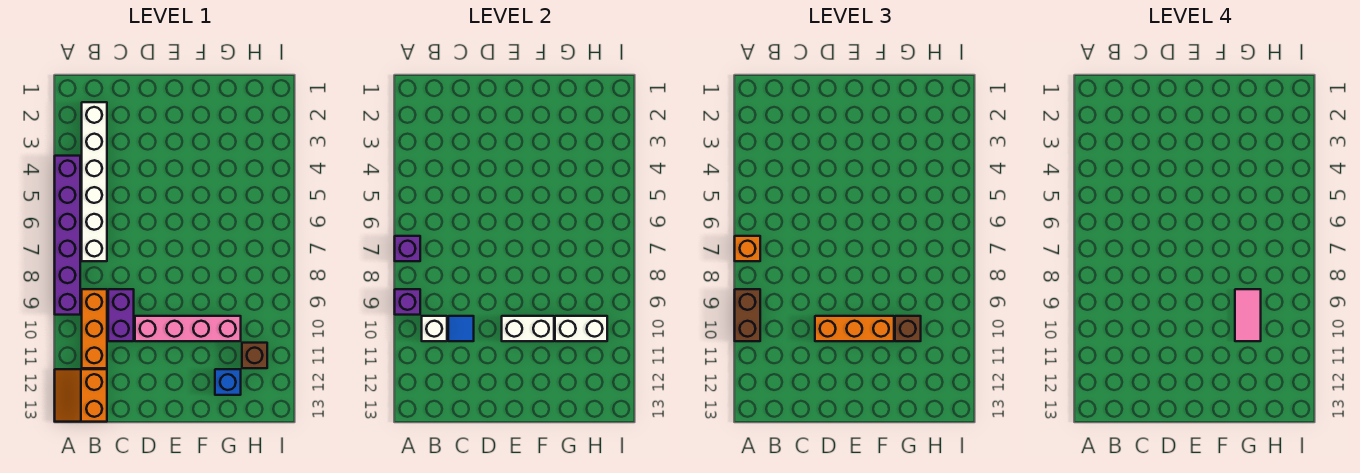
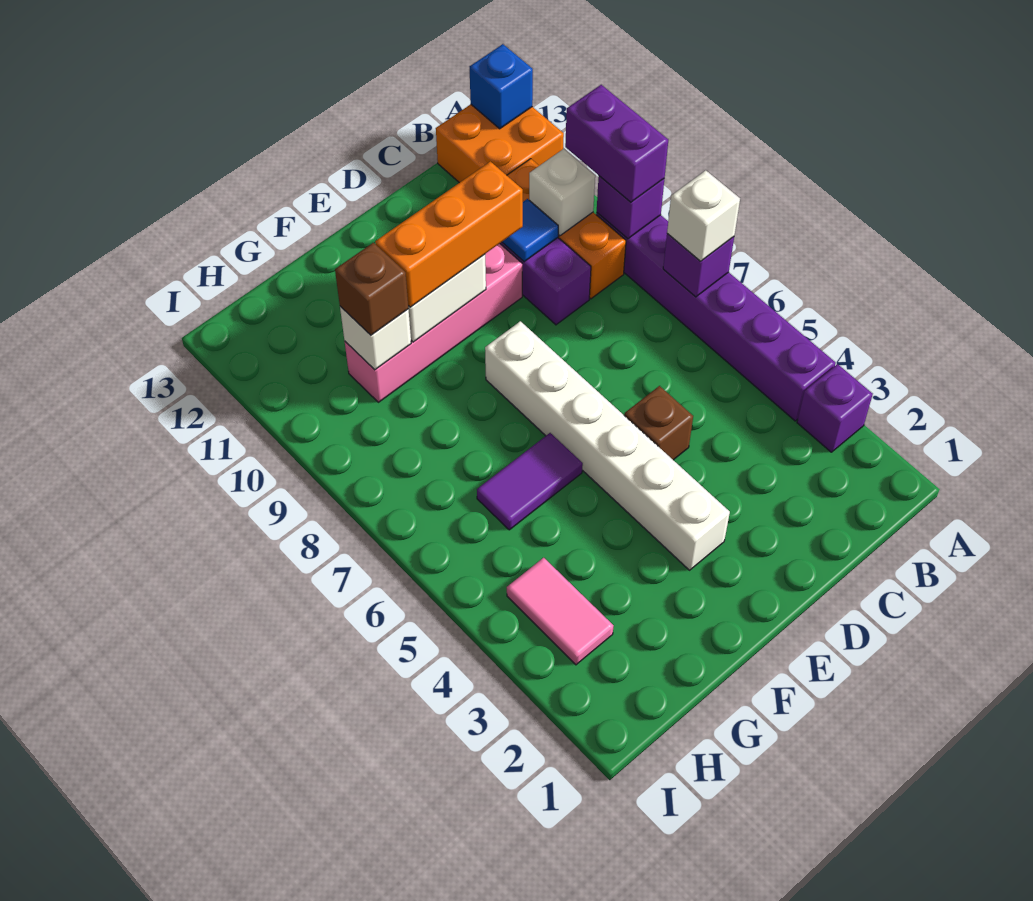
none -> purple 1x1 brick [797,364,873,452]
orange 1x1 brick [735,236,760,261] -> white 1x1 brick [667,170,740,261]
brown 1x2 brick [735,289,760,341] -> purple 1x2 brick [565,85,668,202]
orange 2x2 slope [55,369,107,422] -> orange 2x2 brick [436,104,564,183]
white 1x6 brick [82,102,107,261] -> white 1x6 brick moved to [485,321,730,570]
none -> purple 1x2 tile [477,433,583,530]
pink 1x2 tile [1235,289,1261,341] -> pink 1x2 tile moved to [507,558,613,665]
white 1x2 brick [555,316,607,341] -> white 1x1 brick [340,306,411,370]
blue 1x1 brick [215,369,241,395] -> blue 1x1 brick moved to [470,44,533,129]
brown 1x1 brick [242,343,267,368] -> brown 1x1 brick moved to [624,386,693,460]

